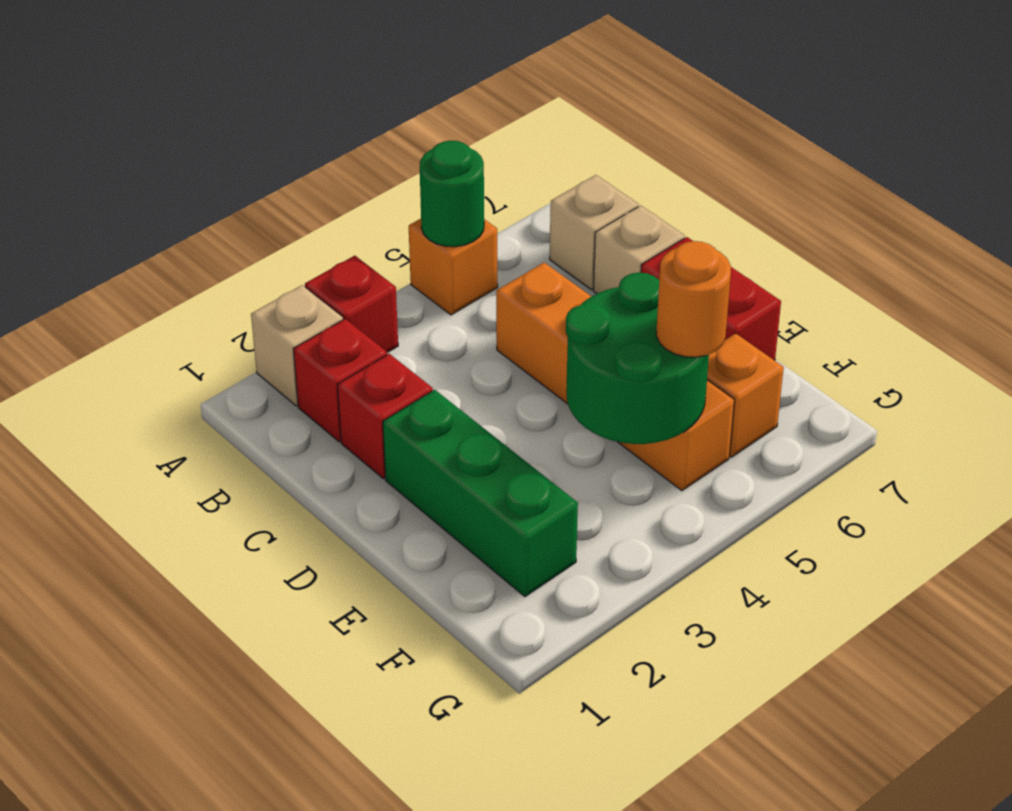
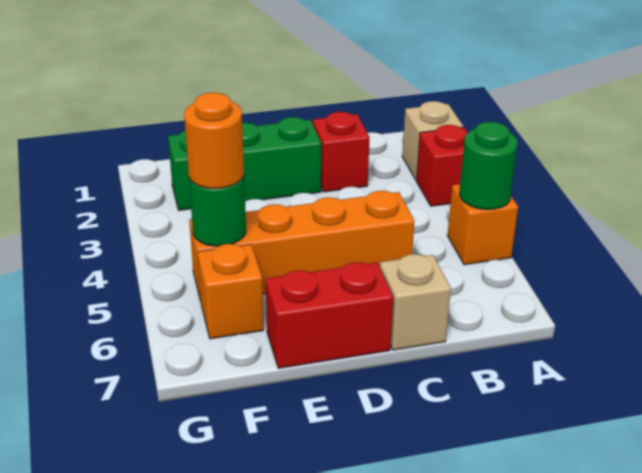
red 1x1 brick [294,319,387,442] -> none
tan 1x1 brick [550,175,639,289] -> none
green 2x2 round brick [566,273,709,444] -> green 1x1 round brick [189,176,246,246]

